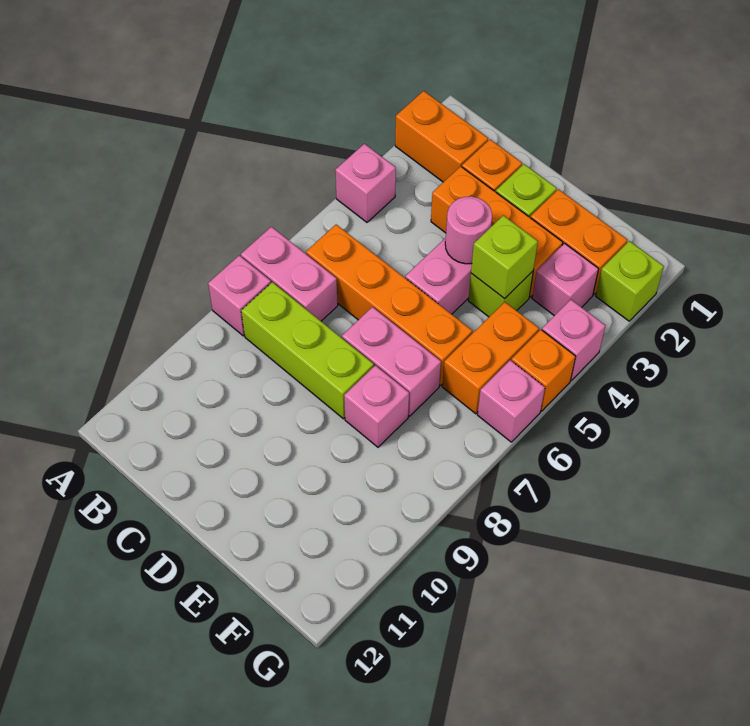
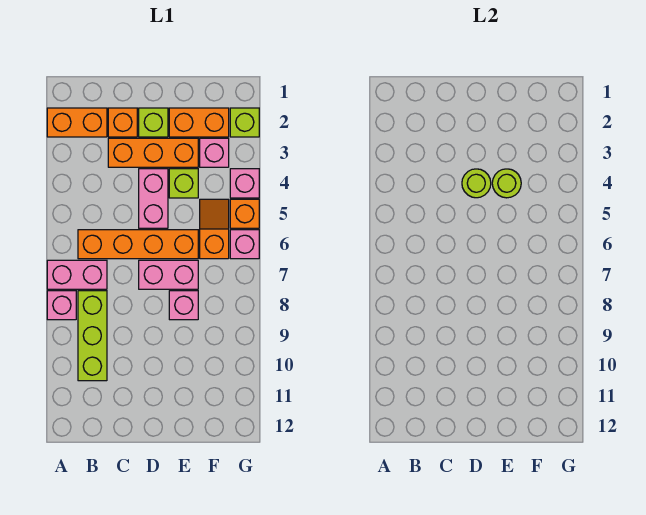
pink 1x1 brick [335,144,396,222] -> none
lime 1x3 brick [241,282,374,419] -> lime 1x3 brick turned to [78,291,107,381]
pink 1x1 round brick [445,196,492,264] -> lime 1x1 round brick [462,169,491,198]
lime 1x1 brick [471,215,538,299] -> lime 1x1 round brick [492,169,521,198]
orange 1x2 brick [442,302,539,414] -> orange 1x2 slope [200,199,229,259]

